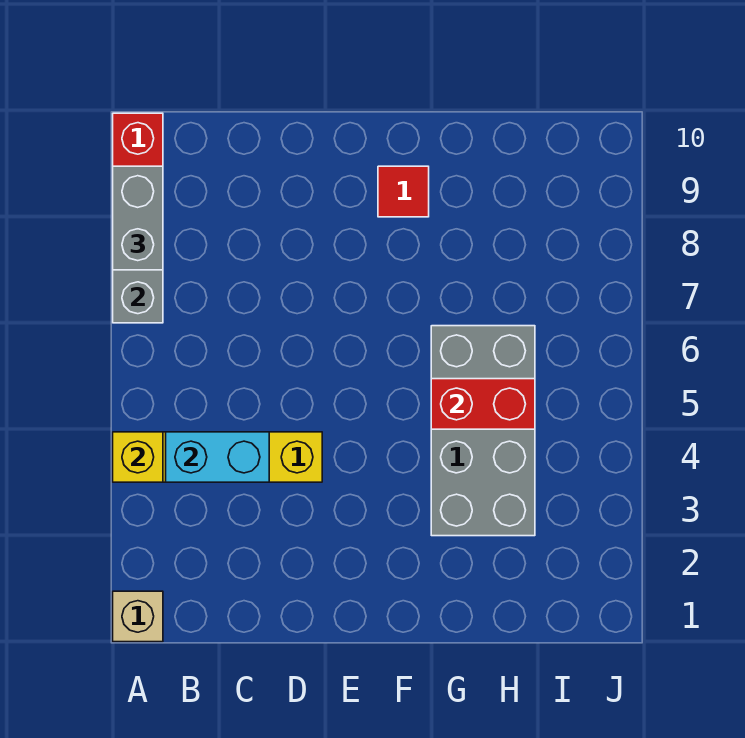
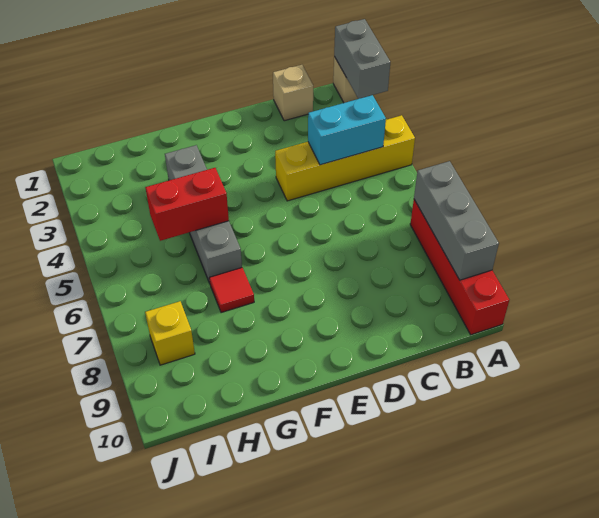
yellow 1x1 brick [113,432,163,482] -> yellow 1x1 brick moved to [145,301,195,365]
grey 1x2 brick [113,166,163,270] -> grey 1x2 brick moved to [334,19,390,99]
none -> tan 1x1 brick [273,65,313,121]
red 1x1 tile [378,166,429,217] -> red 1x1 tile moved to [209,268,254,313]
grey 2x4 brick [431,326,535,536] -> grey 1x4 brick [165,145,242,283]

